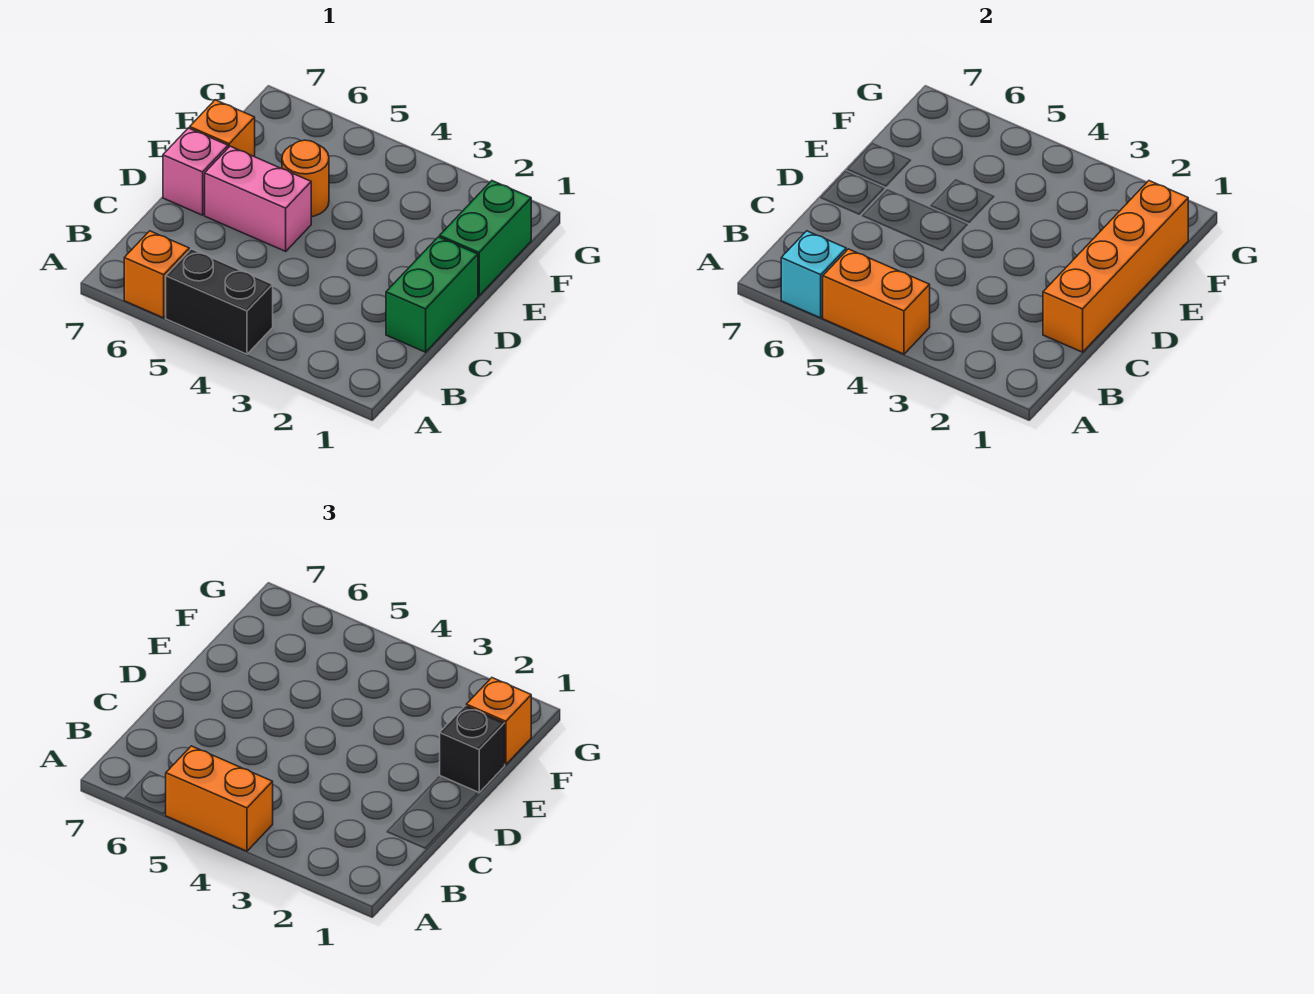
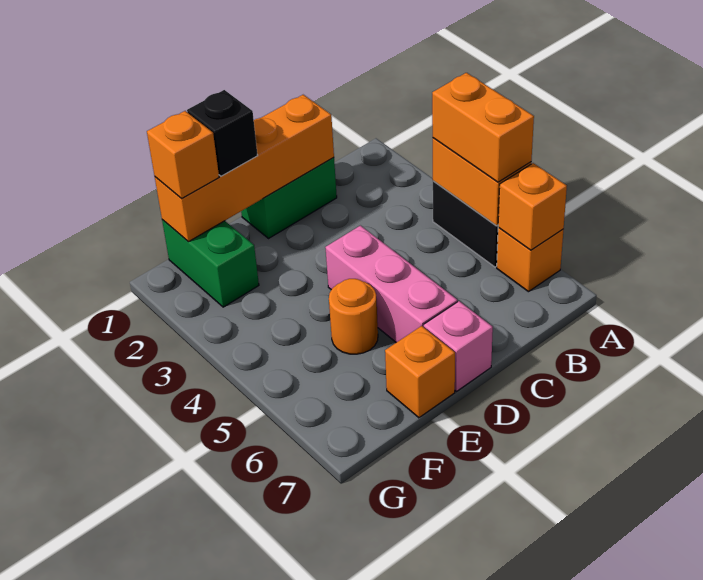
cyan 1x1 brick [781,231,846,318] -> orange 1x1 brick [498,163,567,250]
pink 1x2 brick [205,146,311,251] -> pink 1x3 brick [325,226,457,343]
green 1x2 brick [440,181,531,296] -> green 1x2 brick turned to [162,220,259,307]

